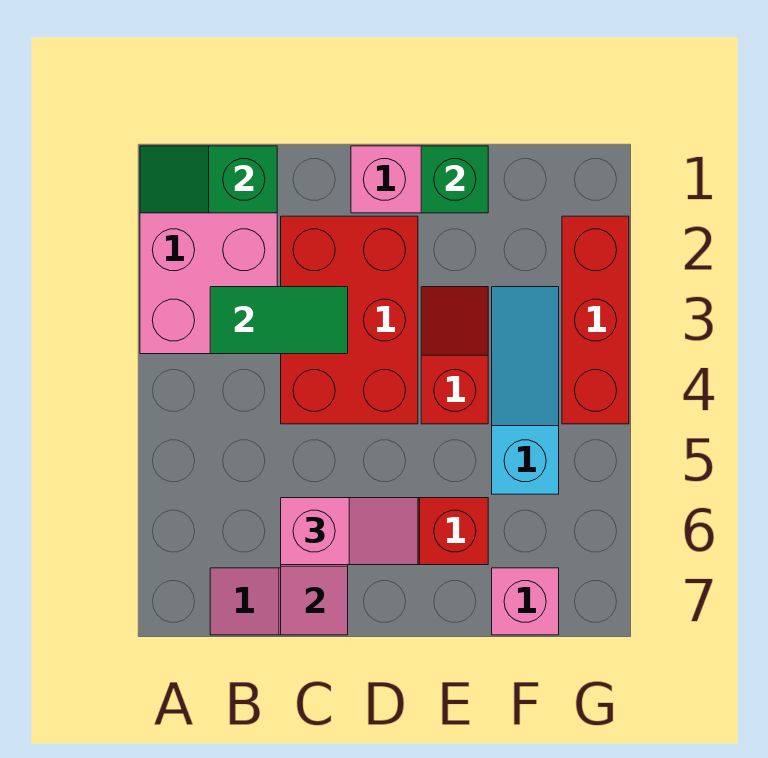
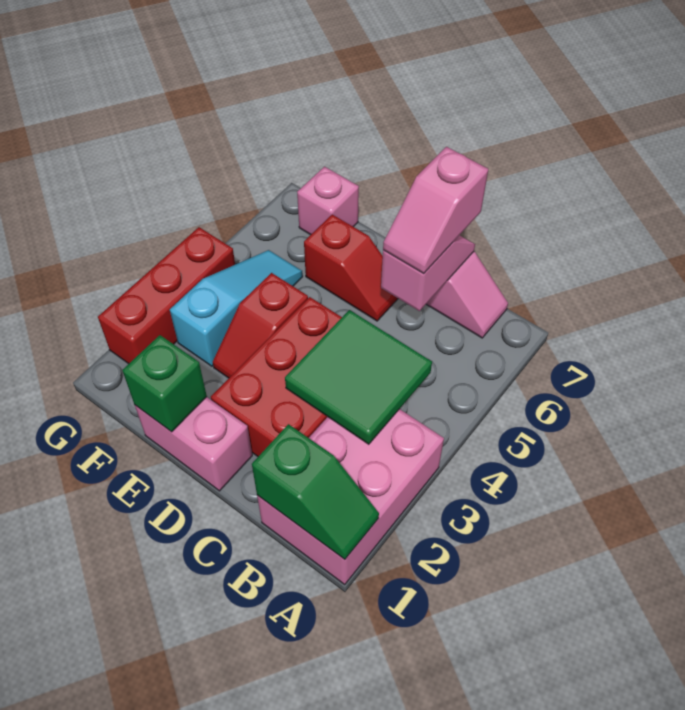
green 1x2 tile [210,287,348,354] -> green 2x2 tile [285,310,432,444]
pink 1x2 slope [281,498,418,565] -> pink 1x2 slope turned to [383,147,488,274]
cyan 1x3 slope [492,287,559,494] -> cyan 1x3 slope turned to [170,250,303,366]

